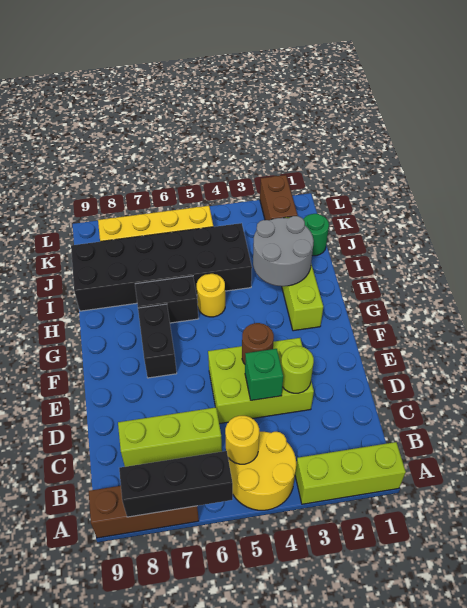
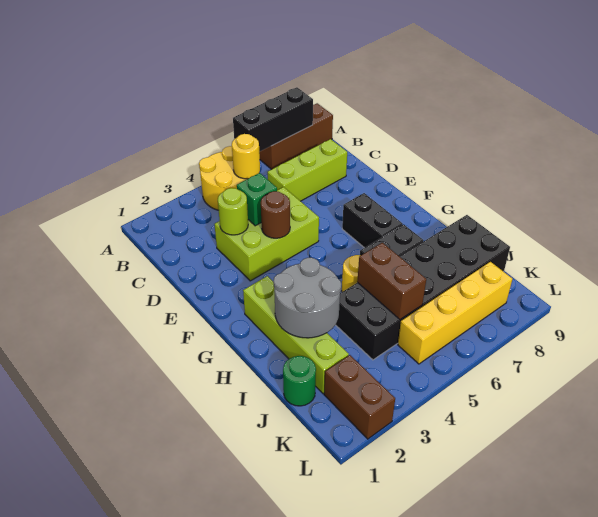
lime 1x3 brick [295,442,406,504] -> none
none -> brown 1x2 brick [357,243,426,319]

